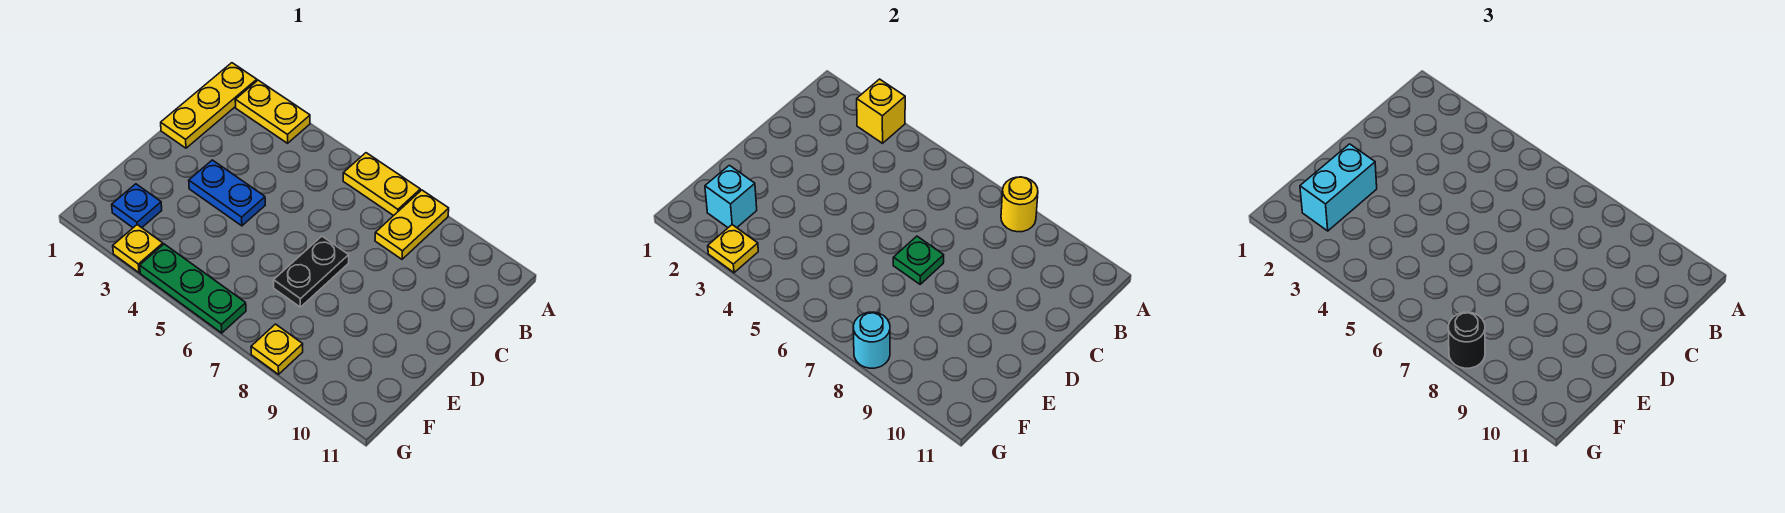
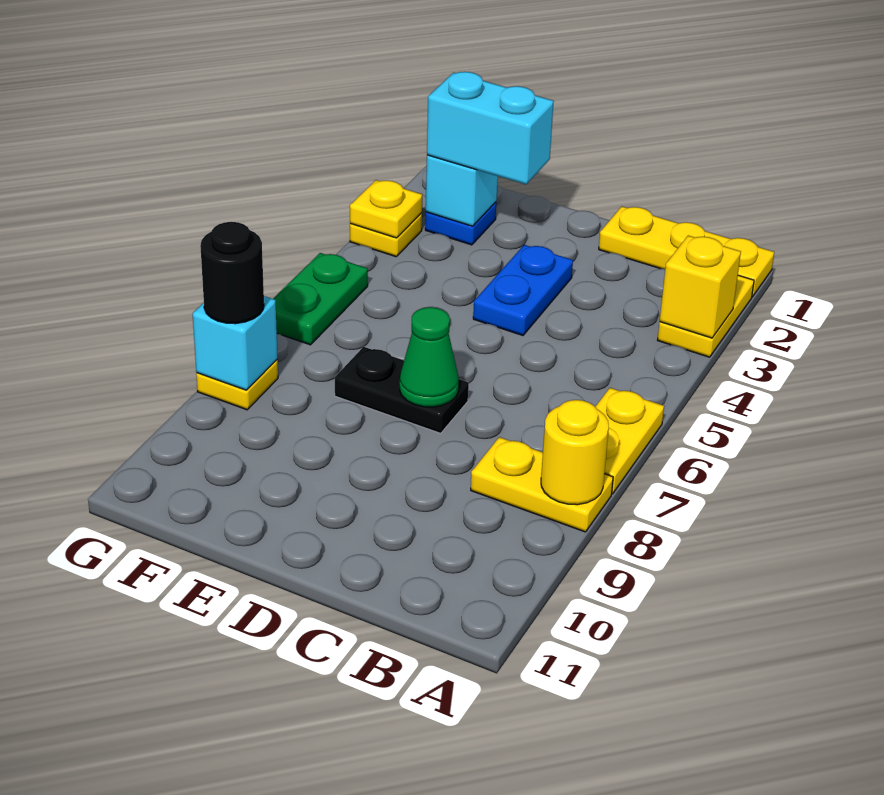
green 1x1 plate [893,236,944,284] -> green 1x1 cone [400,307,459,407]
green 1x3 plate [140,244,246,333] -> green 1x2 plate [273,253,368,345]
cyan 1x1 round brick [853,312,890,368] -> cyan 1x1 brick [193,296,277,390]

